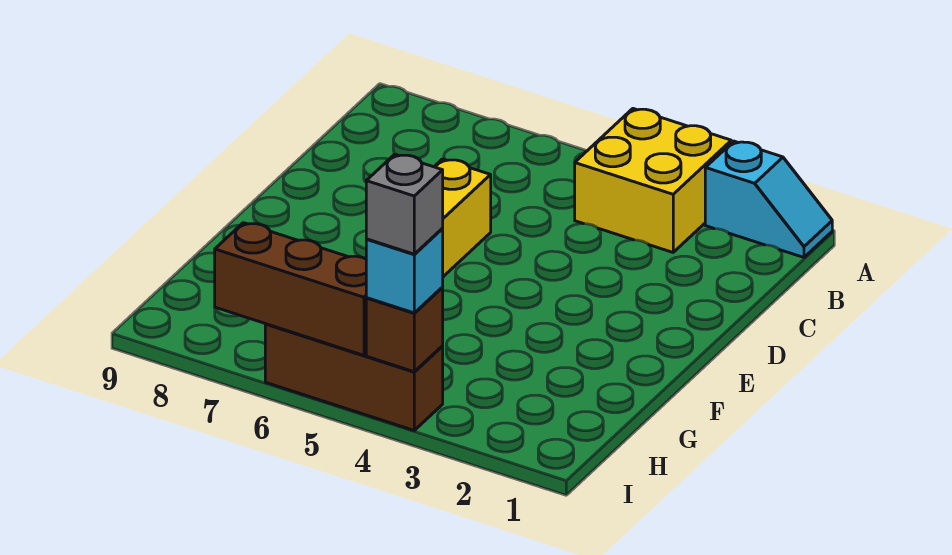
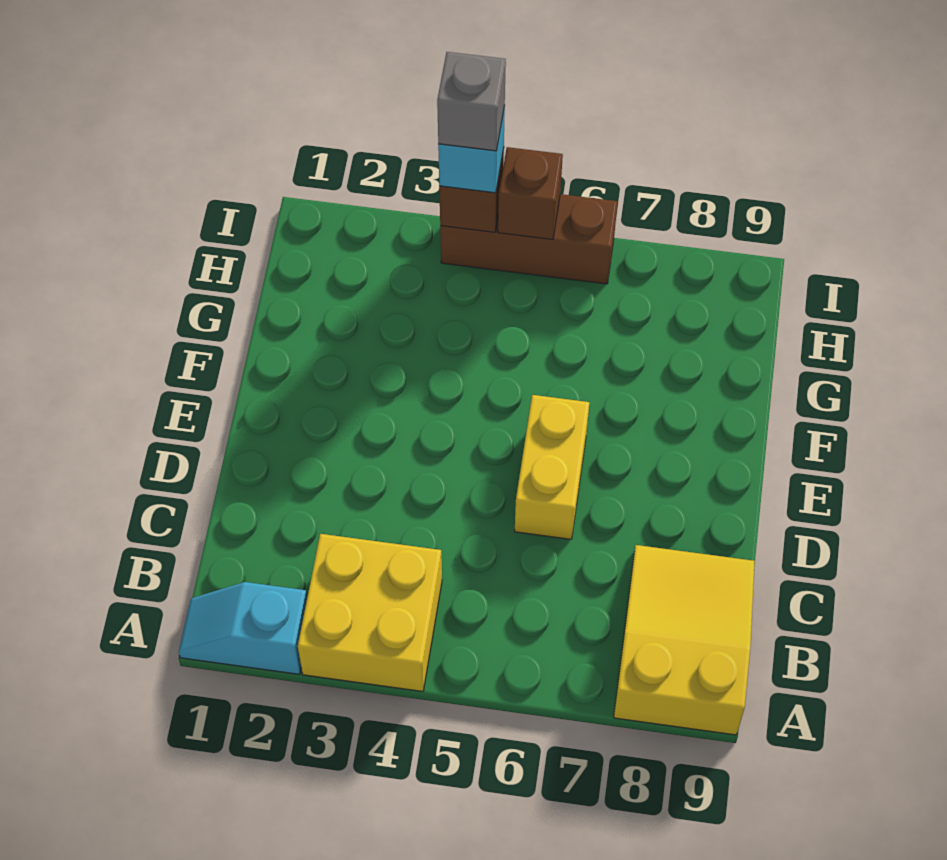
none -> yellow 2x3 slope [614,545,755,735]
brown 1x3 brick [215,223,366,355] -> brown 1x1 brick [498,147,563,240]

